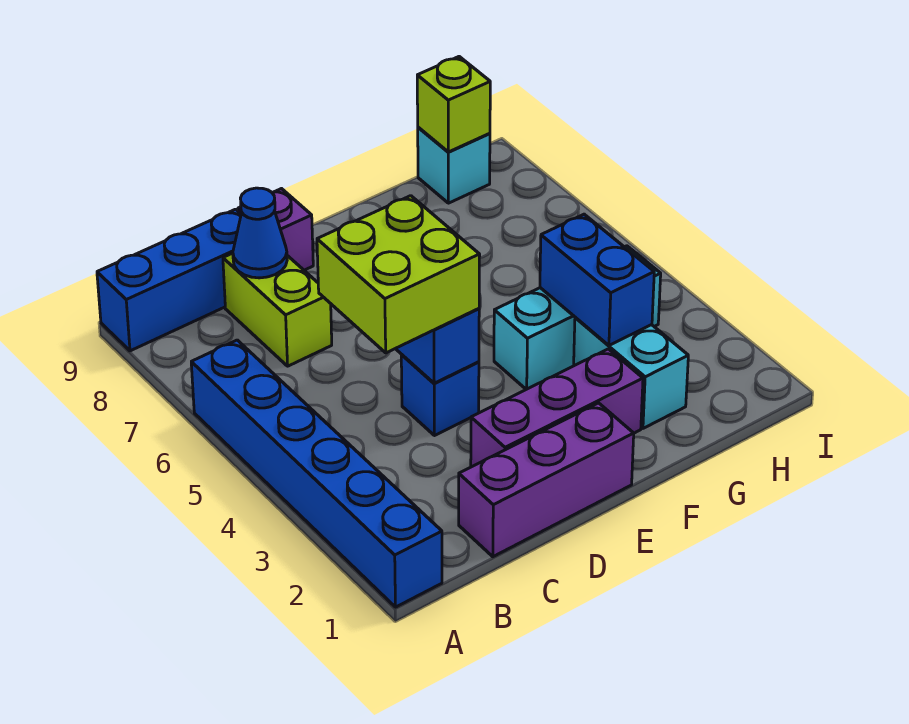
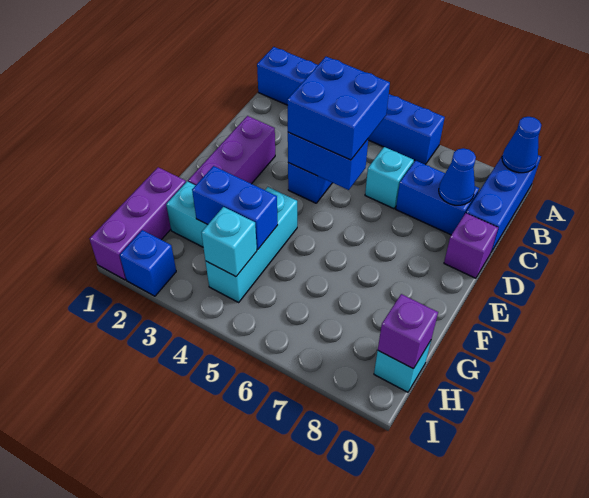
none -> blue 1x1 cone [502,117,541,173]
purple 1x3 brick [459,403,634,557] -> purple 1x3 brick moved to [90,167,186,280]
lime 2x2 brick [317,196,480,353] -> blue 2x2 brick [287,57,390,160]
none -> cyan 1x1 brick [365,147,414,209]
lime 1x2 brick [223,253,332,366] -> blue 1x2 brick [396,160,479,235]
none -> cyan 1x1 brick [201,207,257,277]
lime 1x1 brick [417,57,490,152] -> purple 1x1 brick [378,294,438,369]
none -> blue 1x1 brick [120,230,176,296]

